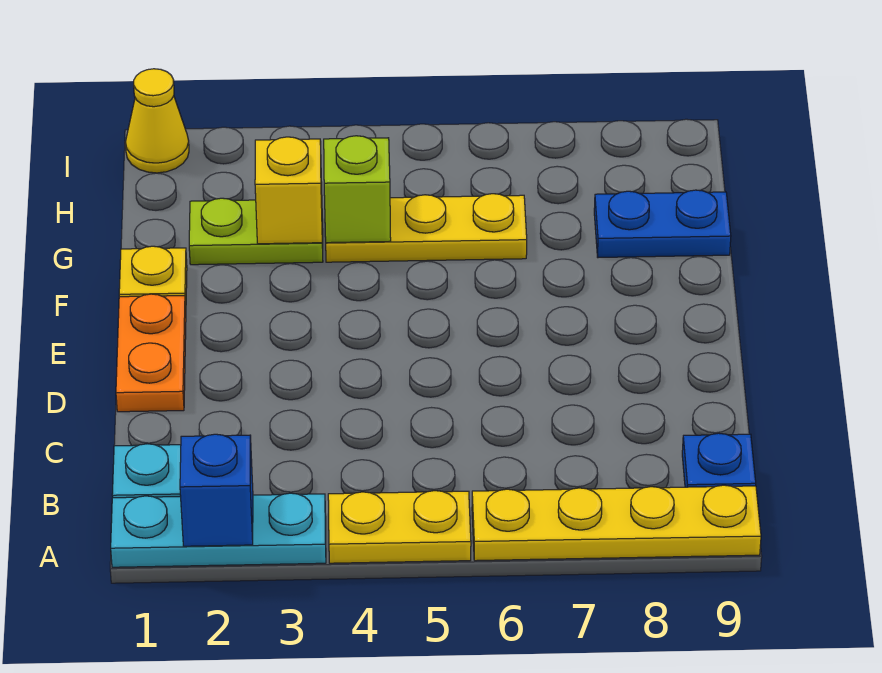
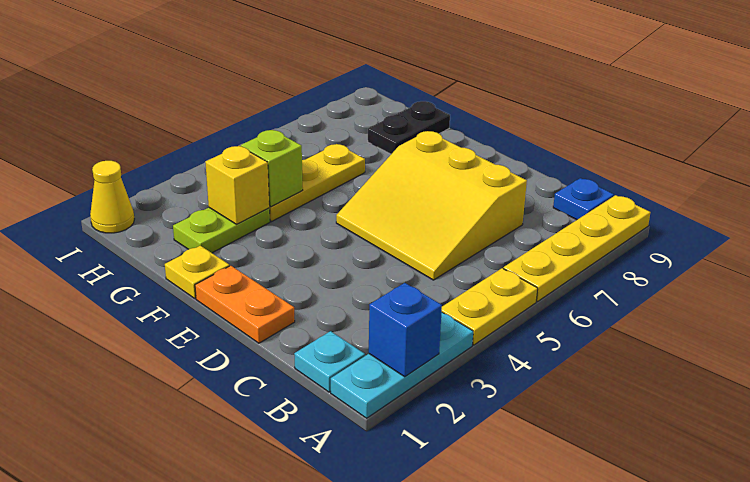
none -> yellow 3x3 slope [336,131,527,280]
blue 1x2 plate [594,190,731,258] -> black 1x2 plate [368,101,450,154]

